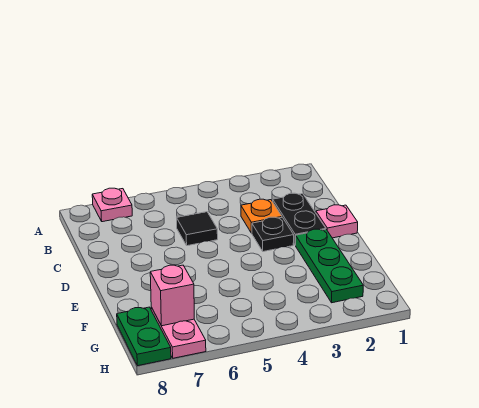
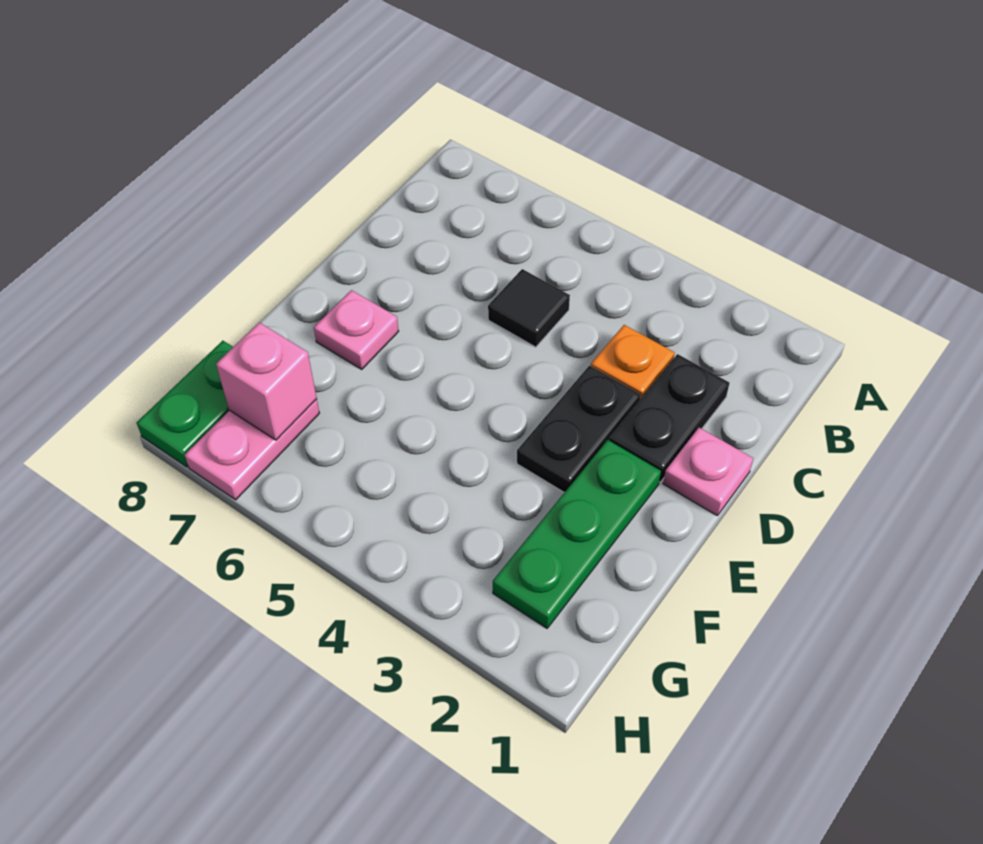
pink 1x1 plate [92,188,132,222] -> pink 1x1 plate moved to [314,290,399,369]
black 1x1 plate [252,217,294,252] -> black 1x2 plate [517,366,641,493]

